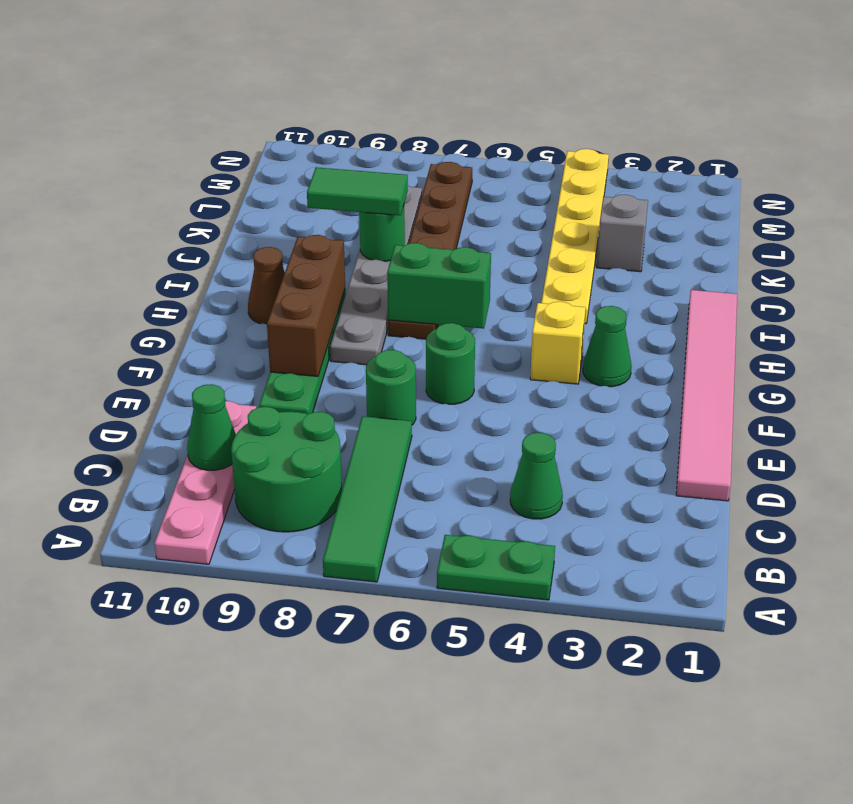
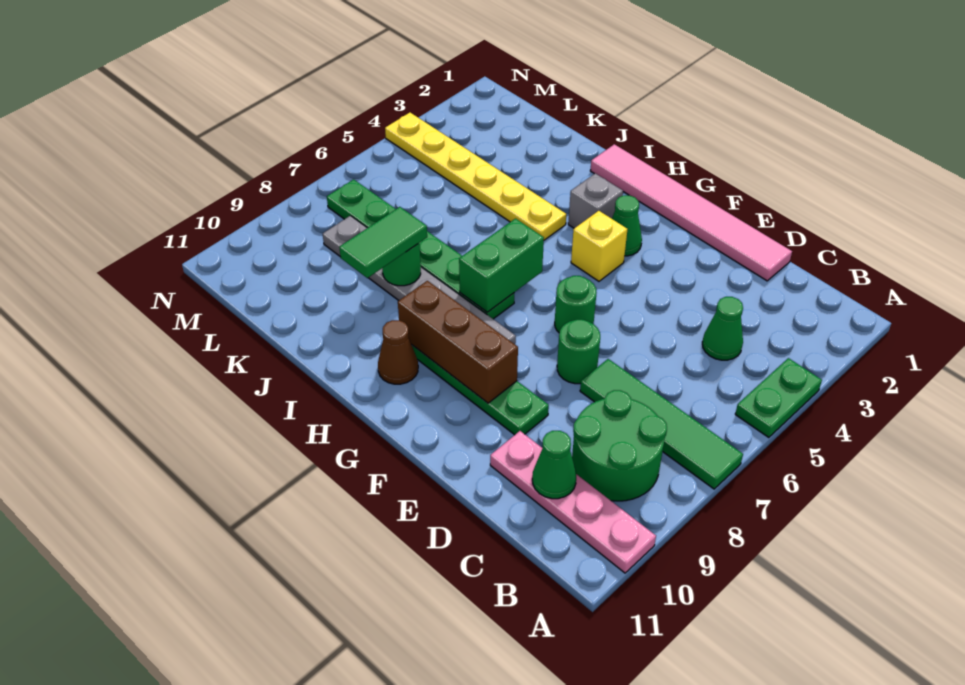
brown 1x6 plate [388,162,472,339] -> green 1x6 plate [327,179,514,319]
grey 1x1 brick [597,194,648,272] -> grey 1x1 brick moved to [568,173,623,228]

